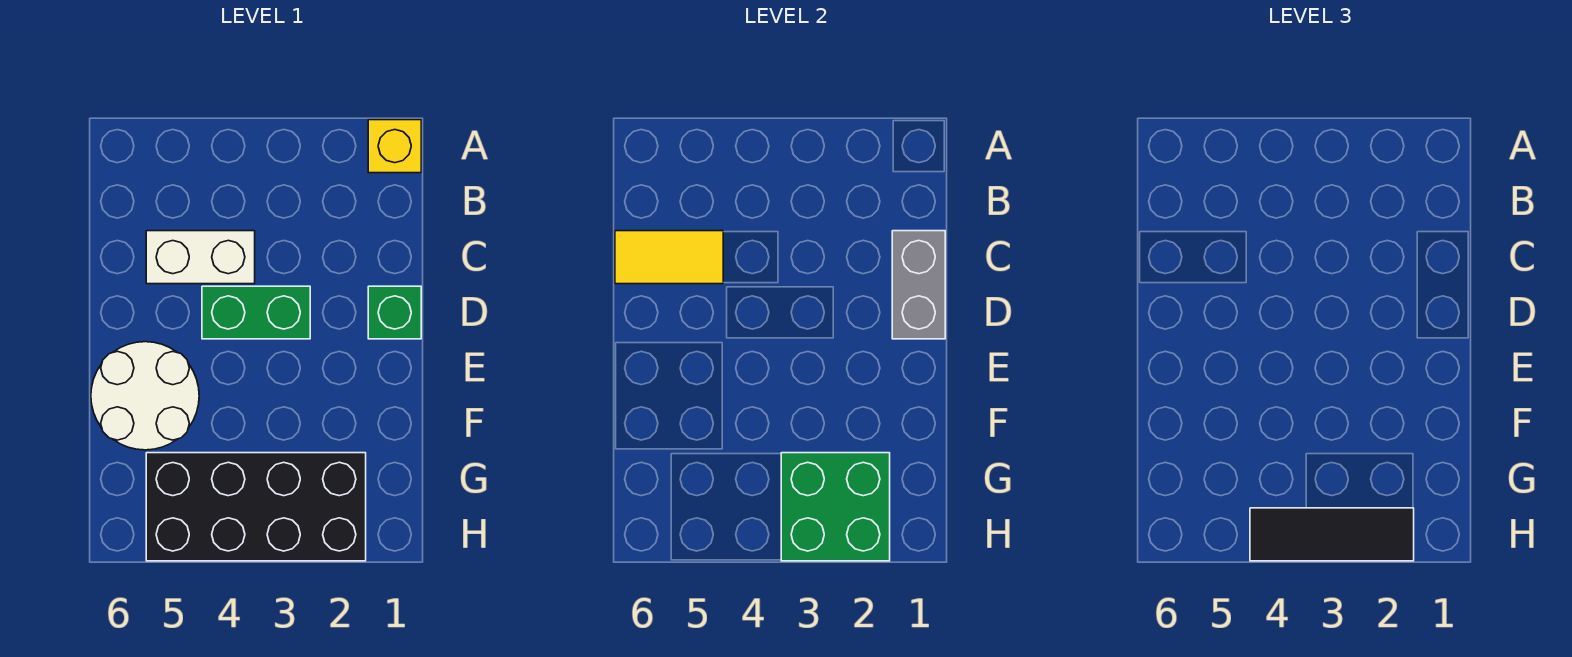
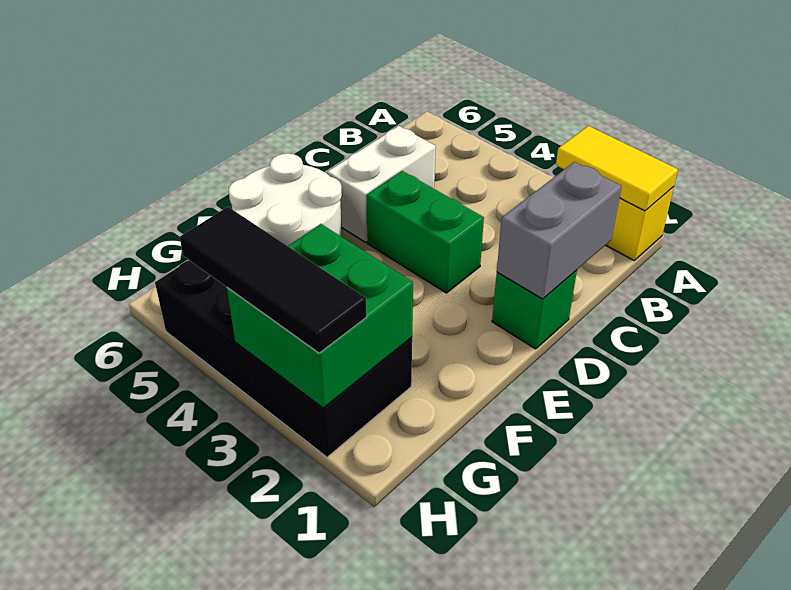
white 1x2 brick [146,231,255,284] -> white 1x2 brick turned to [327,126,436,242]
yellow 1x2 tile [615,231,723,284] -> yellow 1x2 tile moved to [556,126,678,211]

